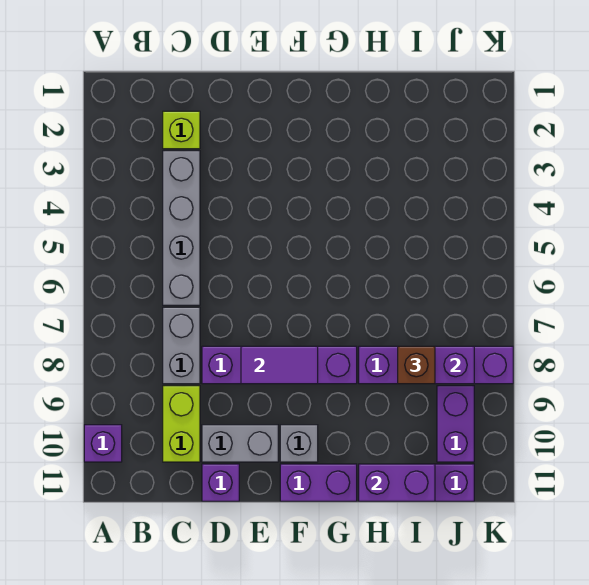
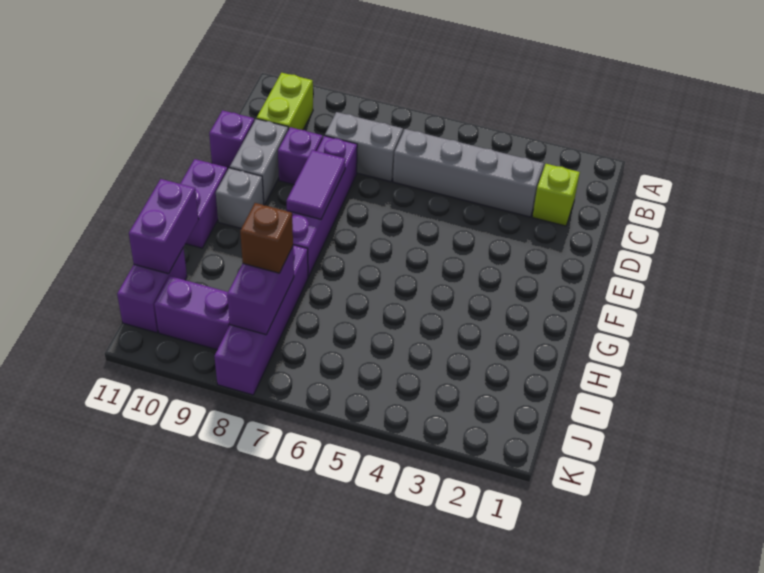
purple 1x1 brick [84,425,122,462] -> purple 1x1 brick moved to [278,127,323,184]
lime 1x2 brick [163,386,200,462] -> lime 1x2 brick turned to [257,73,313,130]

